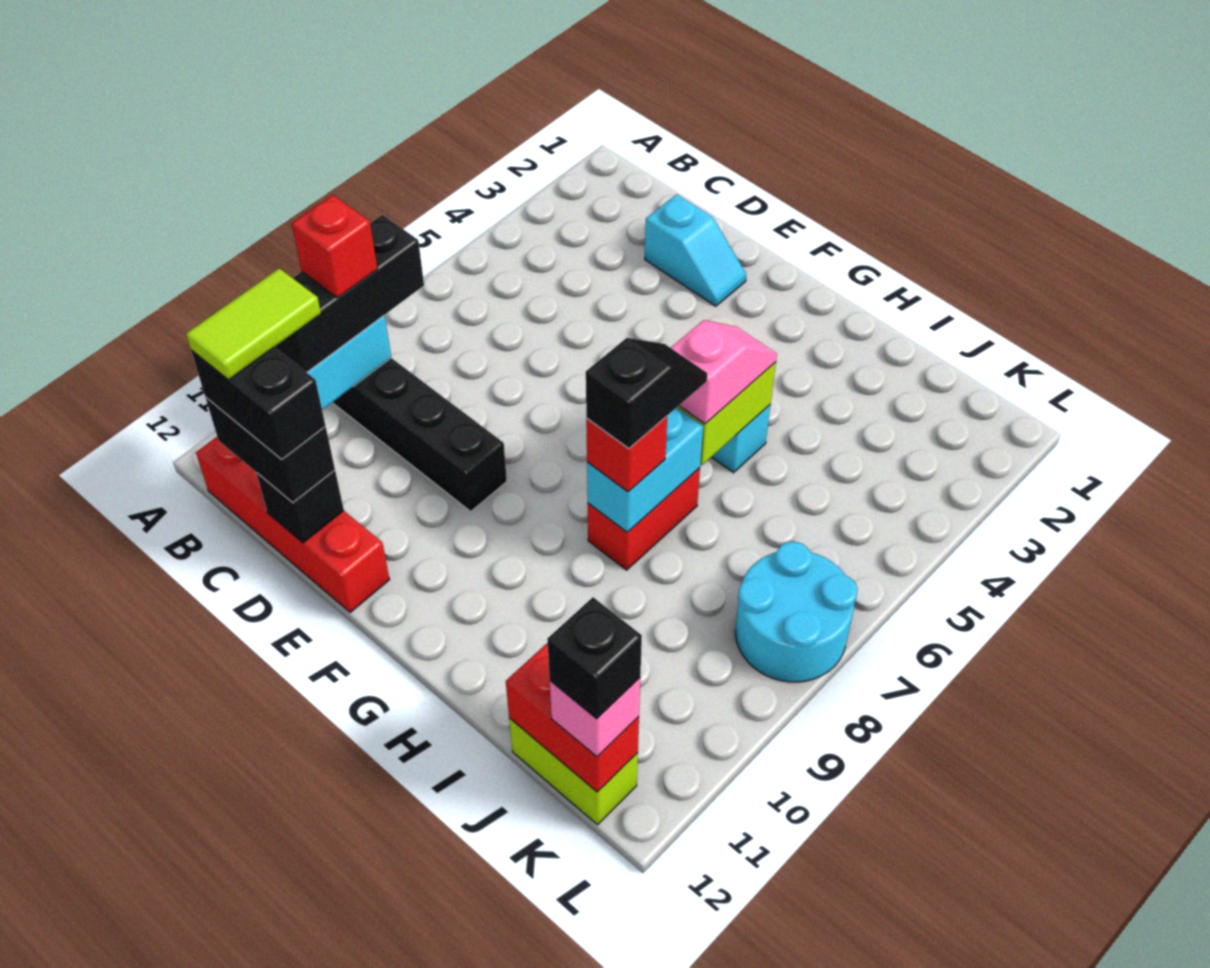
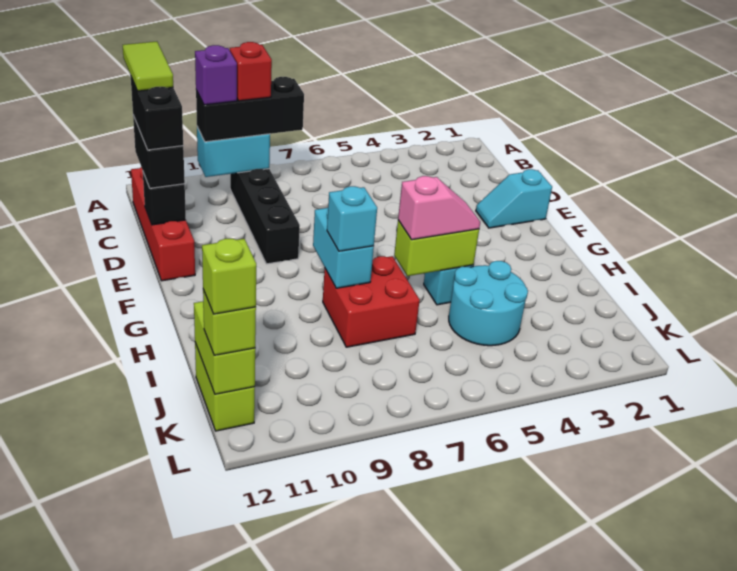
none -> purple 1x1 brick [195,45,237,105]
lime 1x2 tile [186,268,321,380] -> lime 1x2 tile turned to [123,42,173,91]
cyan 1x2 slope [645,194,746,306] -> cyan 1x2 slope turned to [476,169,552,228]
red 1x2 brick [588,468,700,570] -> red 2x2 brick [323,256,420,347]
cyan 1x2 brick [587,408,703,532] -> cyan 1x2 brick turned to [313,208,374,288]
black 1x2 slope [586,338,707,448] -> none
red 1x1 brick [586,416,667,492] -> cyan 1x1 brick [327,186,377,251]
red 1x2 brick [506,643,639,792] -> lime 1x2 brick [194,301,255,394]
cyan 2x2 round brick [736,542,858,682] -> cyan 2x2 round brick moved to [449,261,528,346]
pink 1x1 brick [550,678,640,757] -> lime 1x1 brick [203,290,256,355]
black 1x1 brick [547,597,642,719] -> lime 1x1 brick [202,239,256,314]

